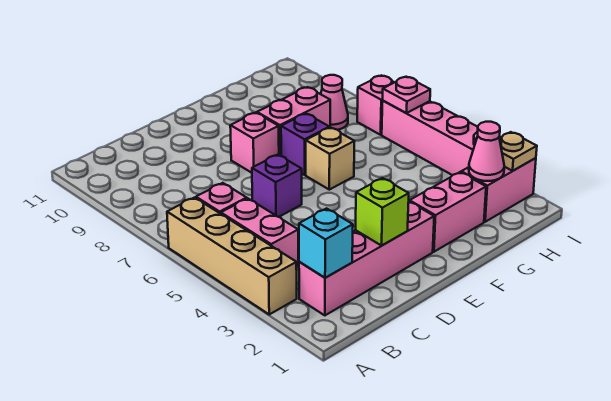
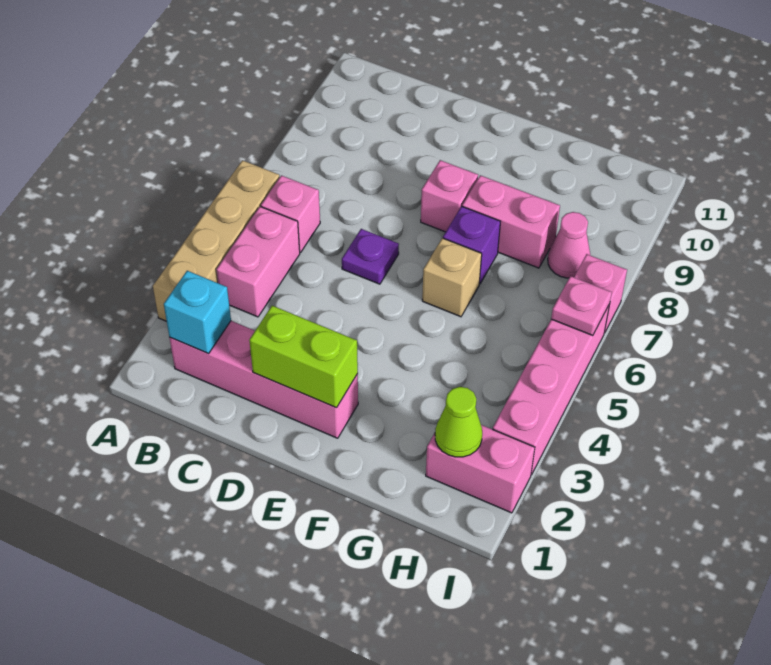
lime 1x1 brick [355,178,409,246] -> lime 1x2 brick [249,306,358,408]
purple 1x1 brick [252,155,302,217] -> purple 1x1 plate [342,229,399,284]
pink 1x2 brick [409,172,486,252] -> none
pink 1x1 cone [469,122,504,181] -> lime 1x1 cone [435,387,482,457]
tan 1x1 plate [499,132,537,171] -> none

